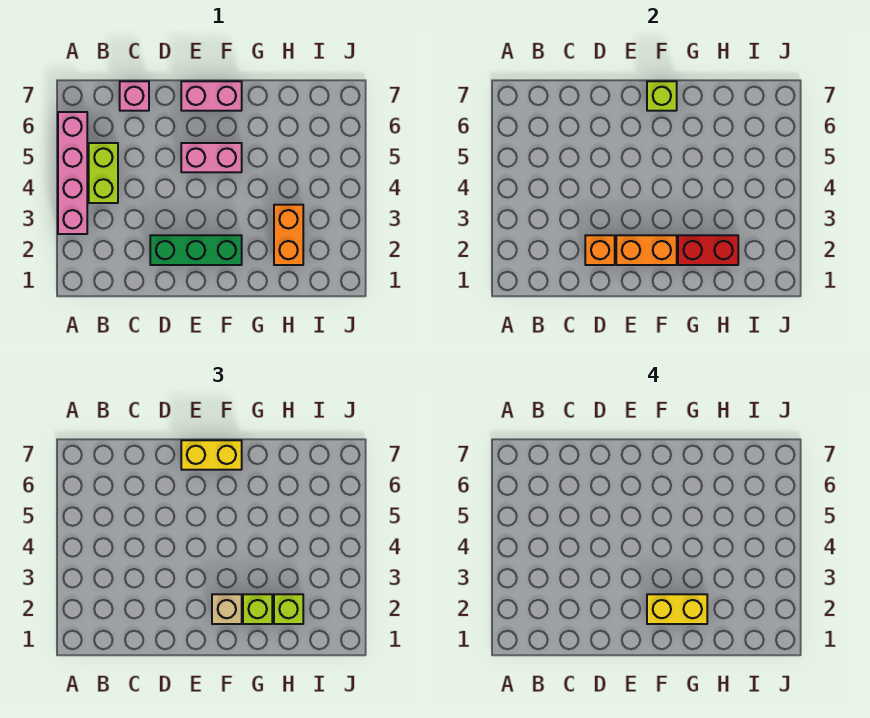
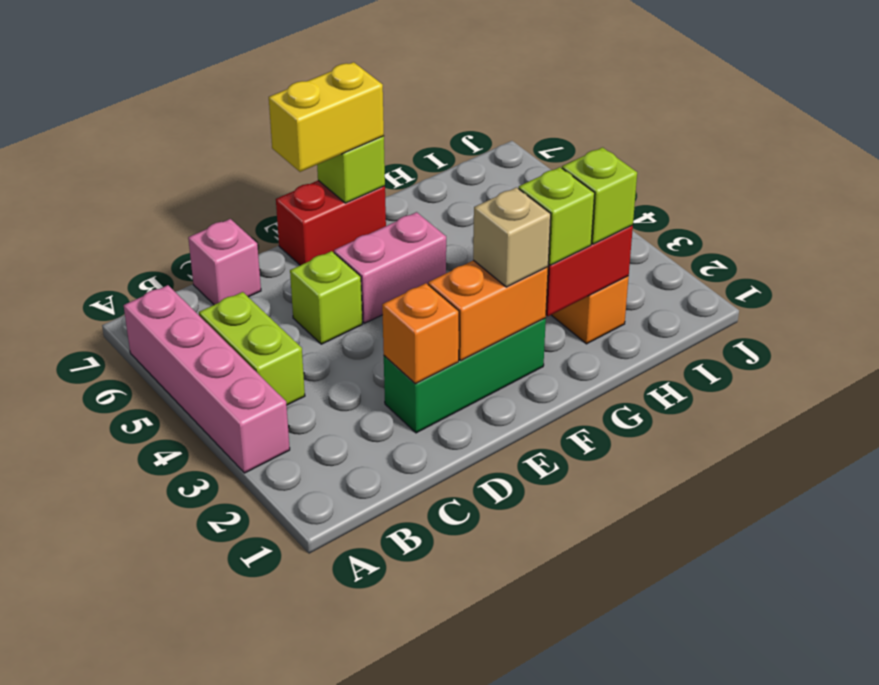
none -> lime 1x1 brick [290,251,362,344]
pink 1x2 brick [181,81,242,111] -> red 1x2 brick [276,180,386,265]
yellow 1x2 brick [647,594,707,624] -> none

